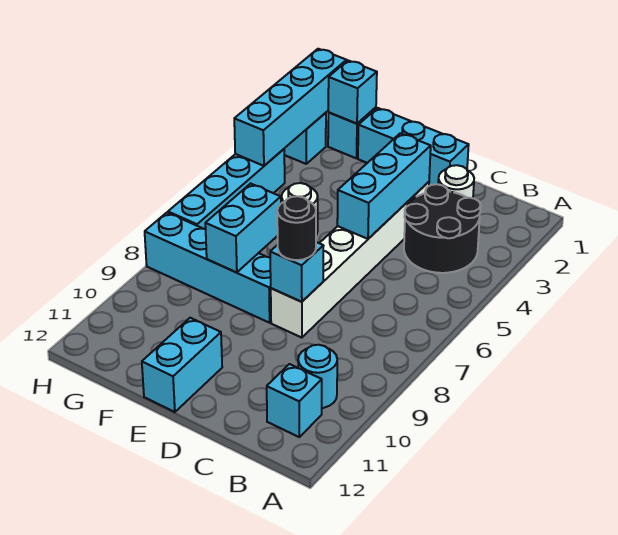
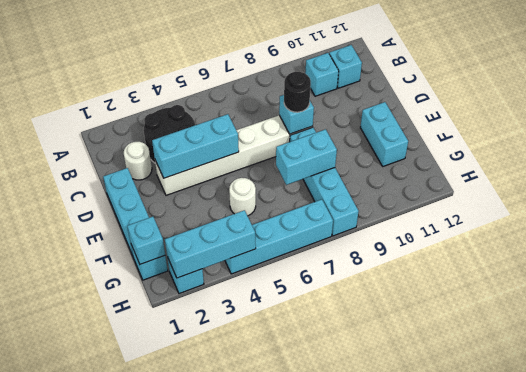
cyan 1x1 round brick [298,345,337,408] -> cyan 1x1 brick [305,53,339,96]
cyan 1x2 brick [142,318,222,412] -> cyan 1x2 brick turned to [360,102,408,166]
cyan 1x4 brick [234,49,347,166] -> cyan 1x3 brick [165,210,256,278]

